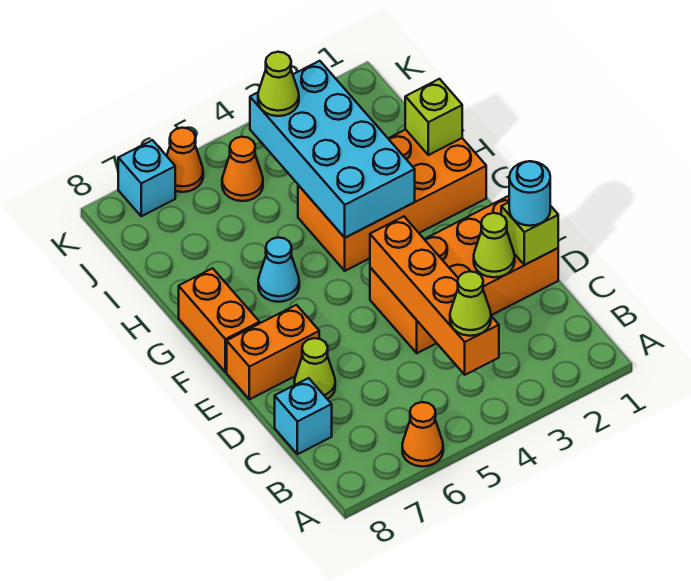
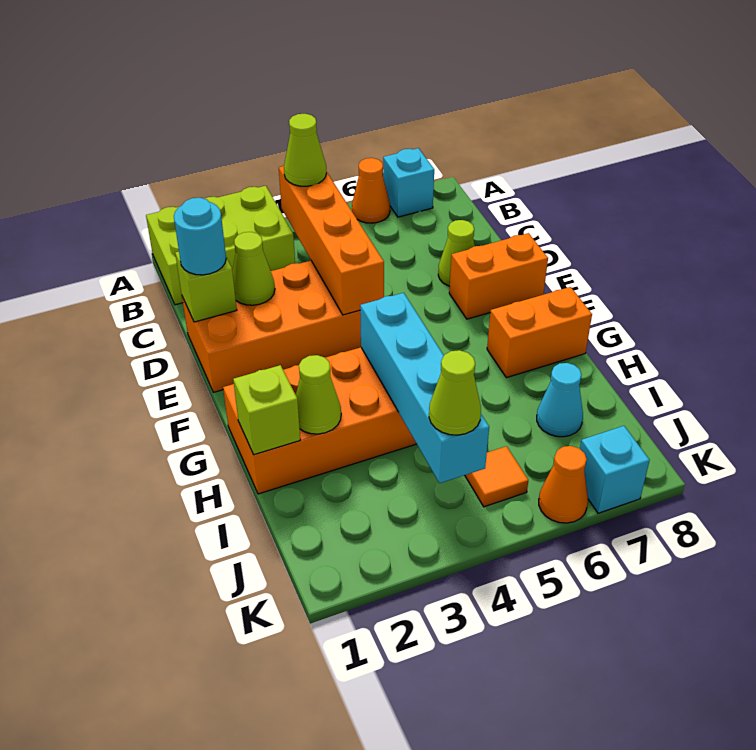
none -> lime 2x3 brick [146,186,295,305]
cyan 1x1 brick [275,378,332,454] -> cyan 1x1 brick moved to [383,148,434,217]
orange 1x2 brick [179,268,260,372] -> orange 1x2 brick turned to [487,287,592,378]
cyan 2x4 brick [250,61,415,238] -> cyan 1x4 brick [360,293,489,483]
cyan 1x1 cone [258,237,299,302] -> cyan 1x1 cone moved to [537,363,583,437]
none -> lime 1x1 cone [296,355,341,434]
orange 1x1 cone [222,137,263,201] -> orange 1x1 tile [465,446,528,507]

